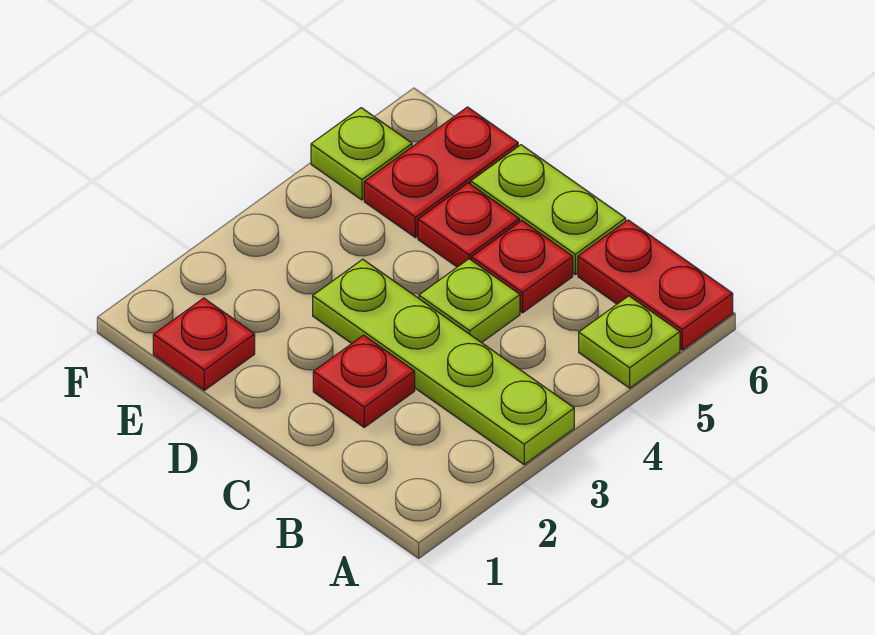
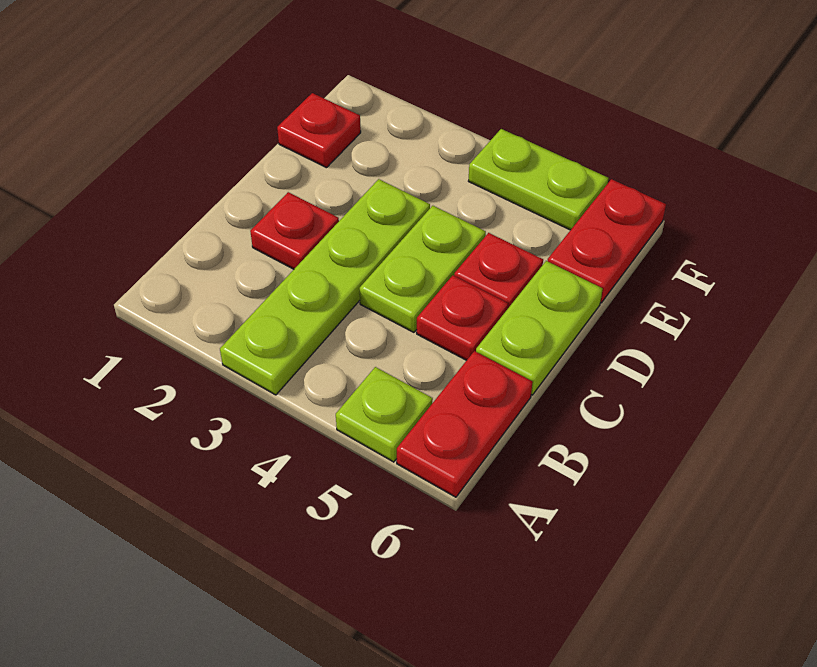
lime 1x1 plate [419,259,520,343] -> lime 1x2 plate [359,206,486,332]
red 1x2 plate [364,107,518,238] -> red 1x2 plate turned to [548,179,666,303]
lime 1x1 plate [311,108,412,200] -> lime 1x2 plate [469,129,608,230]

